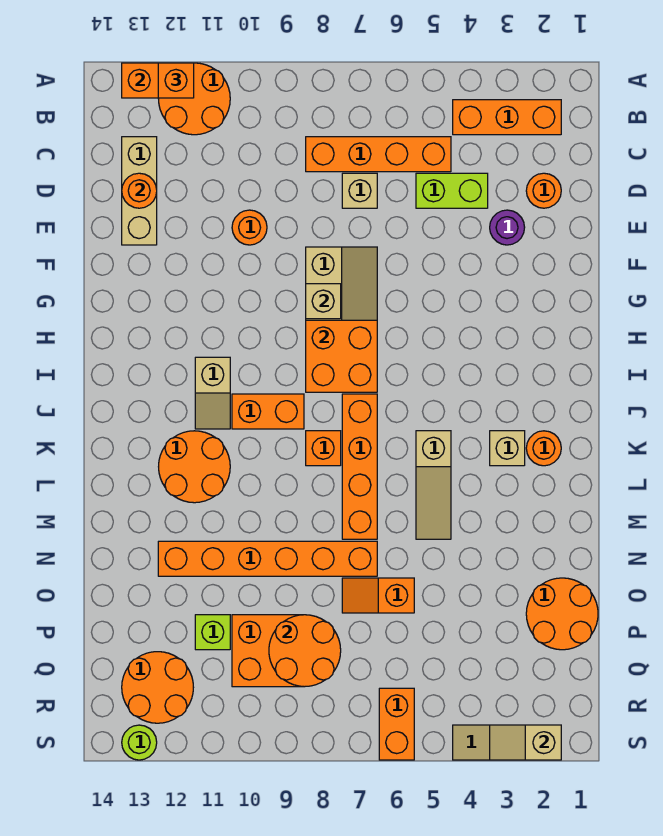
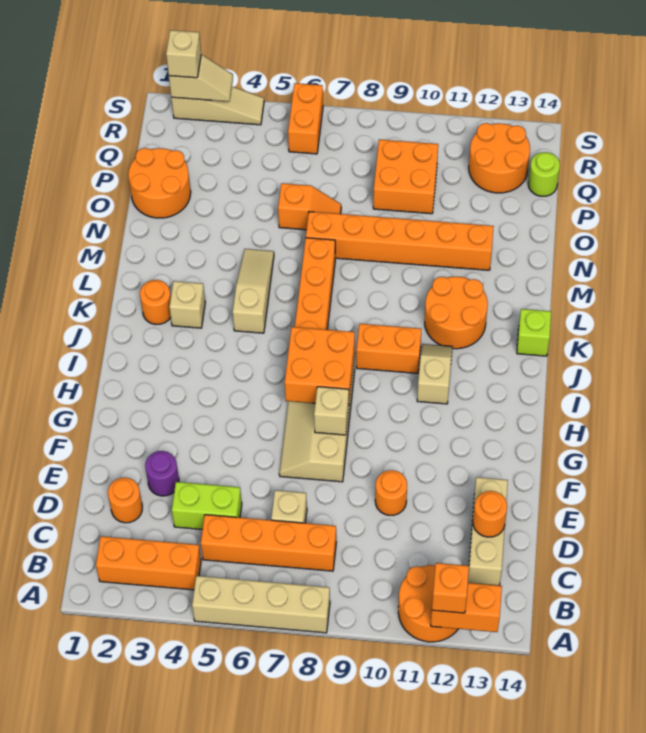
none -> tan 1x4 brick [192,576,330,633]
orange 1x1 brick [306,431,341,466] -> none
orange 2x2 round brick [269,615,341,687] -> none
lime 1x1 brick [195,615,230,650] -> lime 1x1 brick moved to [517,309,551,356]
none -> tan 1x1 brick [166,30,201,78]
lime 1x1 round brick [122,725,157,760] -> lime 1x1 round brick moved to [528,152,560,196]

